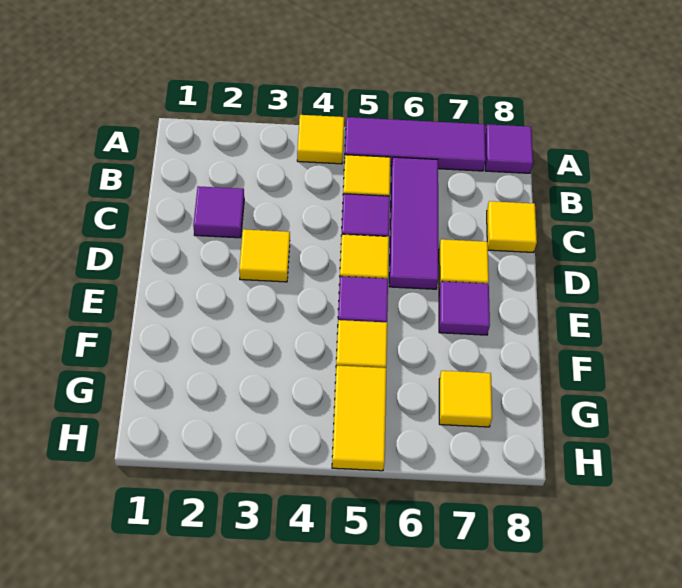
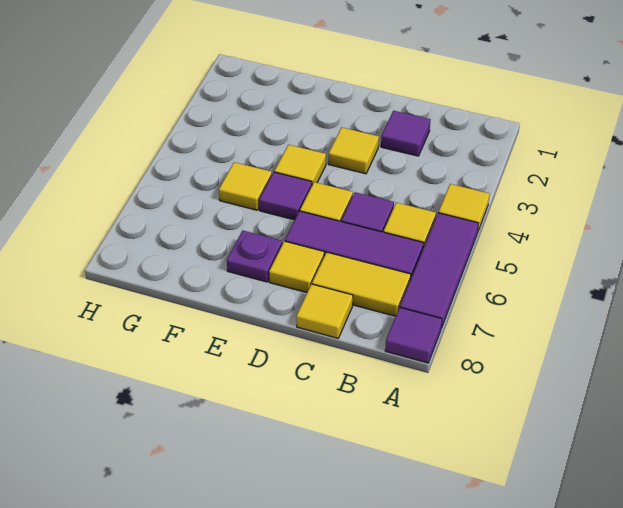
purple 1x1 tile [439,281,490,335] -> purple 1x1 plate [227,231,282,282]
yellow 1x2 tile [332,366,386,471] -> yellow 1x2 tile moved to [312,252,411,316]
yellow 1x1 tile [439,371,492,427] -> yellow 1x1 tile moved to [274,145,326,185]

